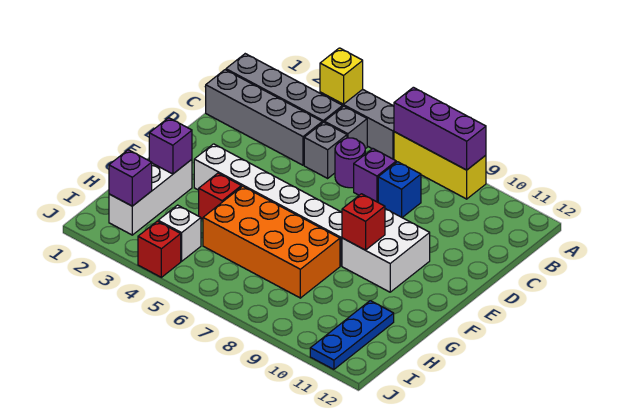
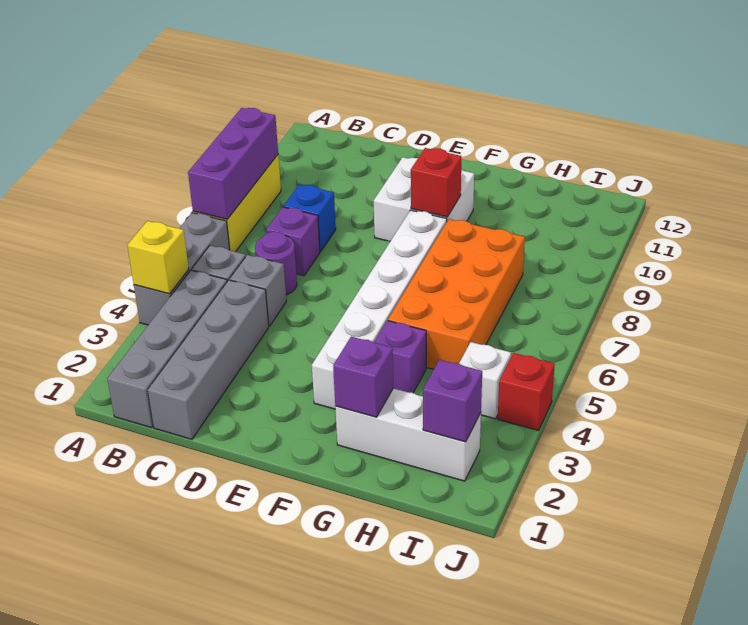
red 1x1 brick [199,173,241,219] -> purple 1x1 brick [374,321,426,393]
blue 1x3 plate [310,301,394,369] -> none

